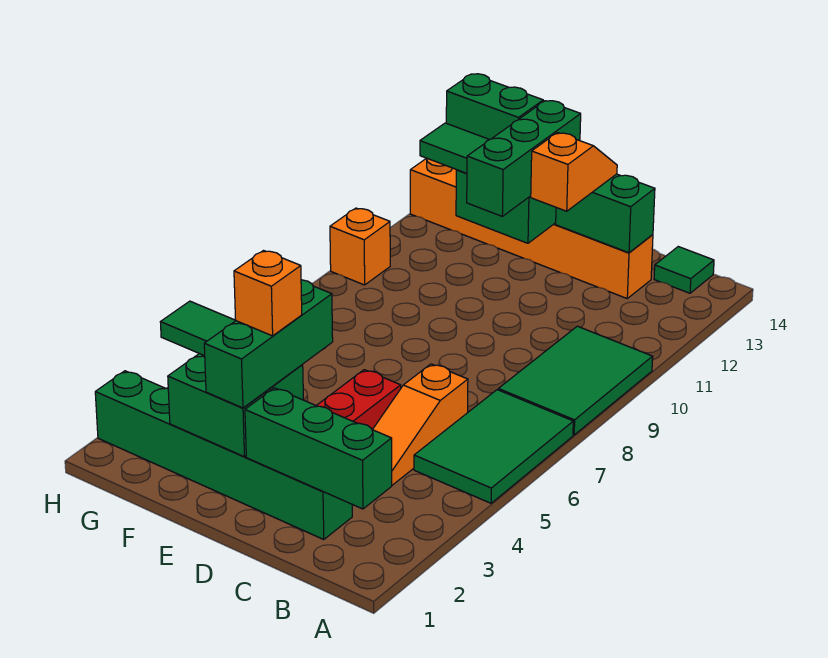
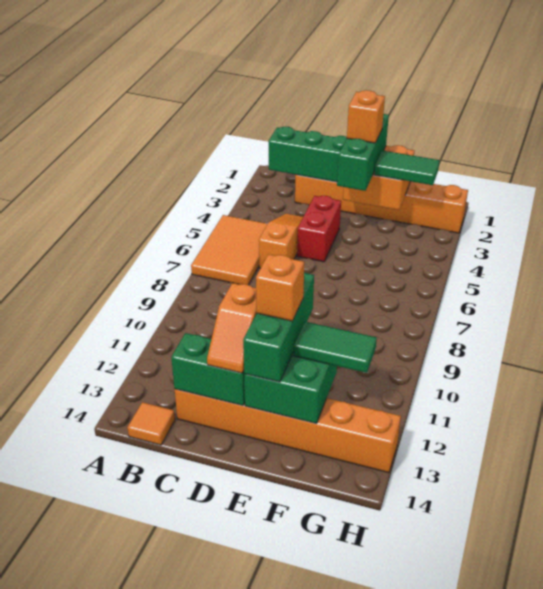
green 2x3 tile [414,390,573,503] -> orange 2x3 tile [191,215,267,285]
green 2x3 tile [498,326,653,435] -> none
green 1x1 tile [654,247,714,293] -> orange 1x1 tile [127,402,175,445]
green 1x6 brick [95,371,352,539] -> orange 1x6 brick [295,175,468,233]
green 2x2 brick [168,354,303,457] -> orange 2x2 brick [343,145,414,210]
green 1x2 brick [446,74,543,140] -> none
orange 1x1 brick [330,208,390,285] -> orange 1x1 brick moved to [256,254,304,321]

